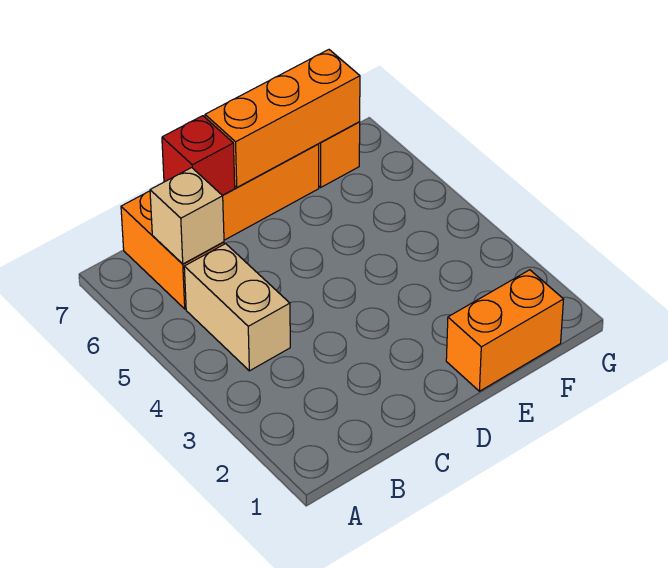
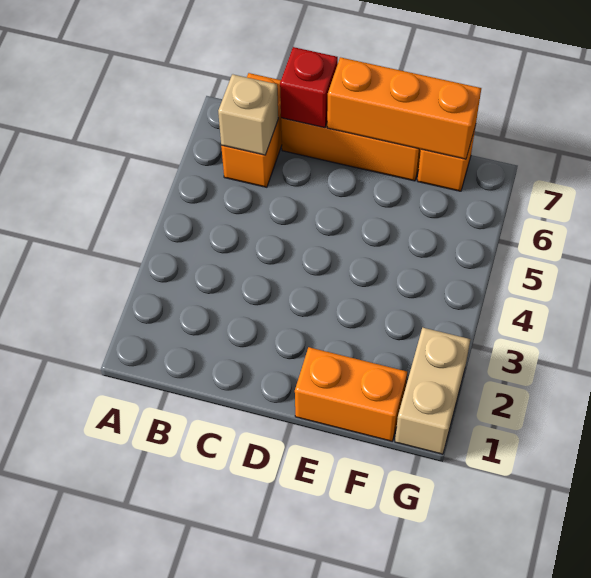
tan 1x2 brick [184,244,290,371] -> tan 1x2 brick moved to [395,328,471,454]

